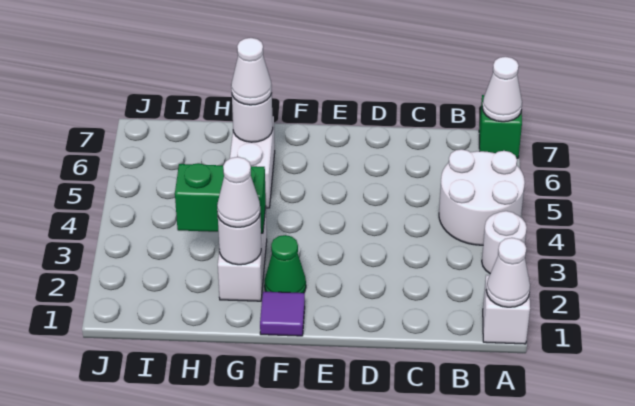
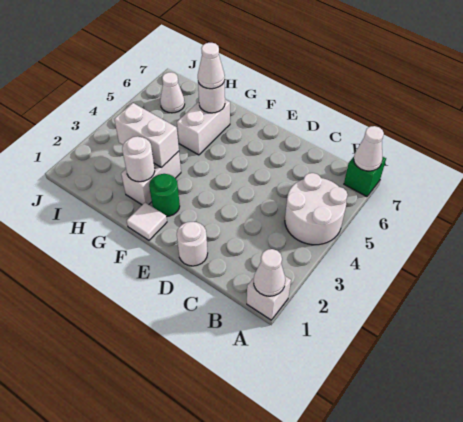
white 1x1 round brick [482,211,527,273] -> white 1x1 round brick moved to [177,222,208,266]
purple 1x1 tile [260,292,305,336] -> white 1x1 tile [127,203,167,240]
green 1x1 cone [265,235,306,293] -> green 1x1 round brick [149,174,180,217]
white 1x1 cone [217,157,260,227] -> white 1x1 cone moved to [160,72,185,113]
green 1x2 brick [175,163,266,233] -> white 1x2 brick [114,103,179,168]

